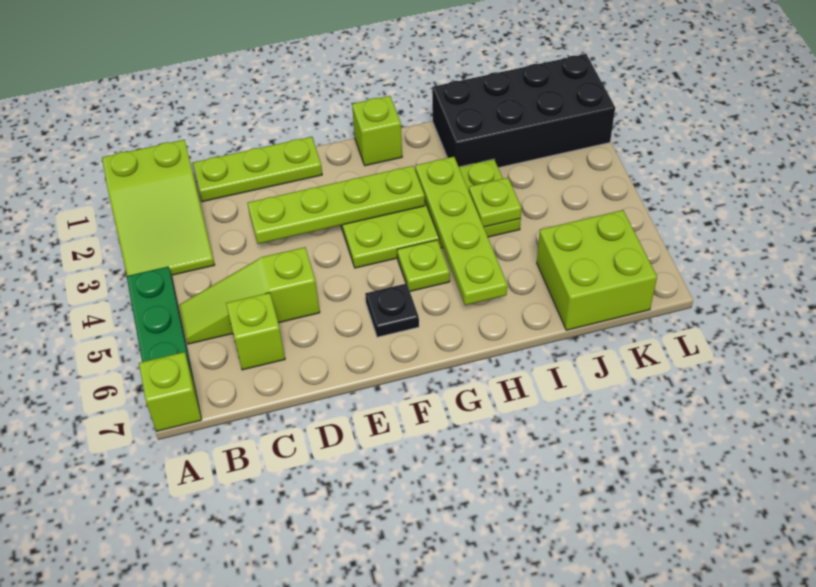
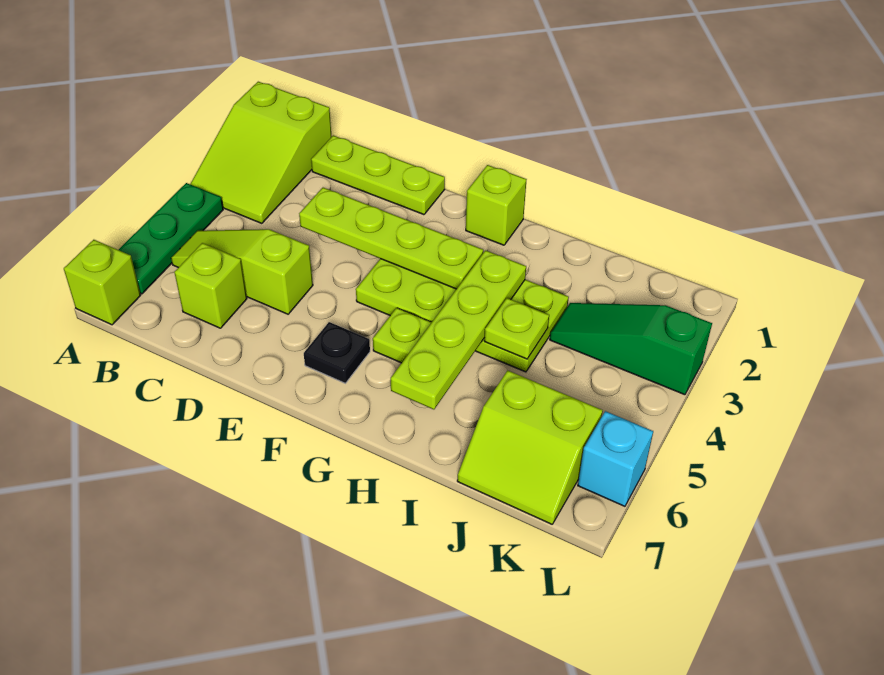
black 2x4 brick [432,54,615,168] -> none
none -> green 1x3 slope [550,303,712,395]
lime 2x2 brick [537,210,657,330] -> lime 2x2 slope [457,370,603,524]
none -> cyan 1x1 brick [578,411,653,506]

